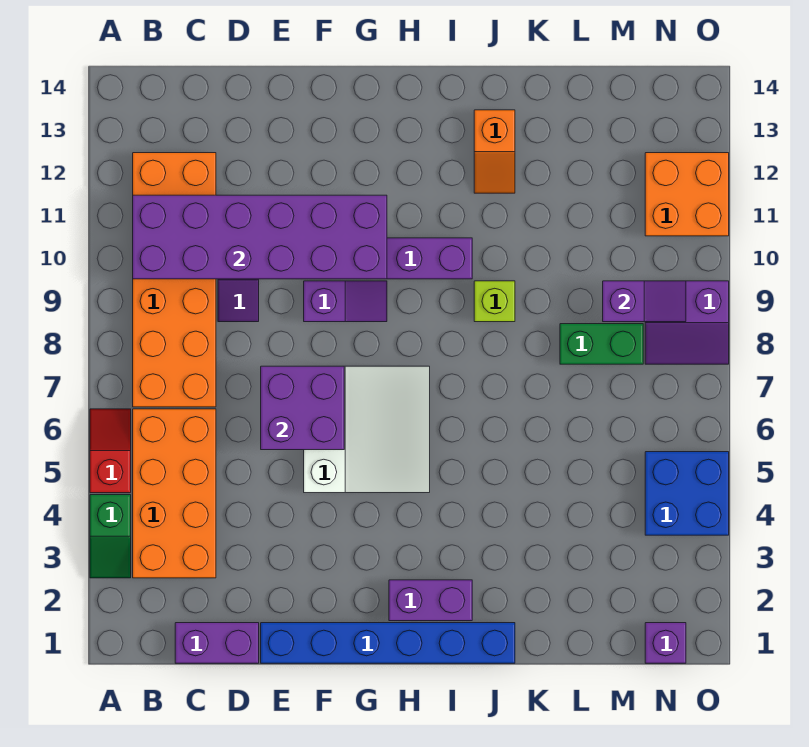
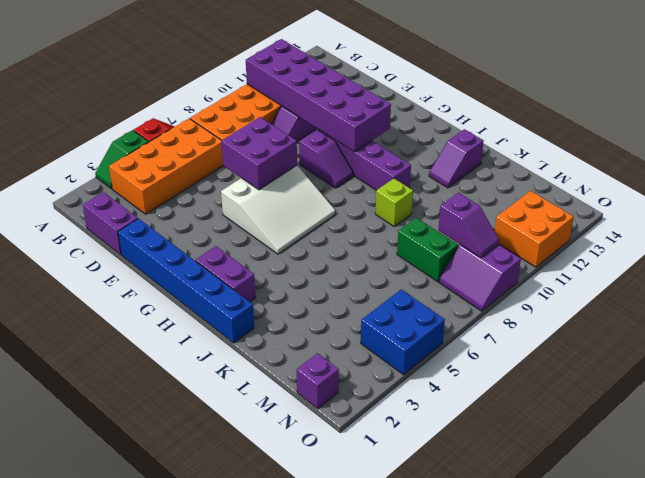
orange 1x2 slope [474,110,515,193] -> purple 1x2 slope [429,129,483,188]

